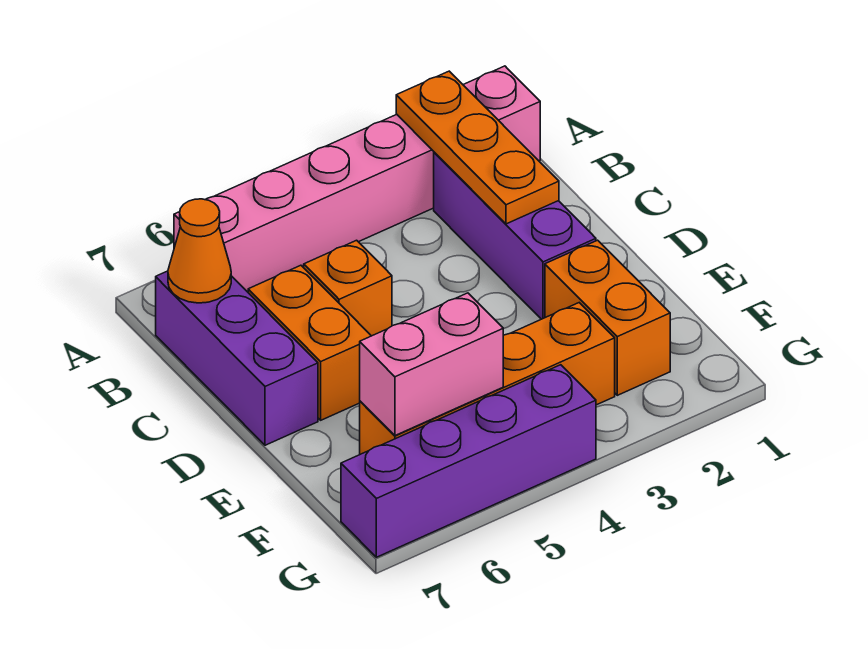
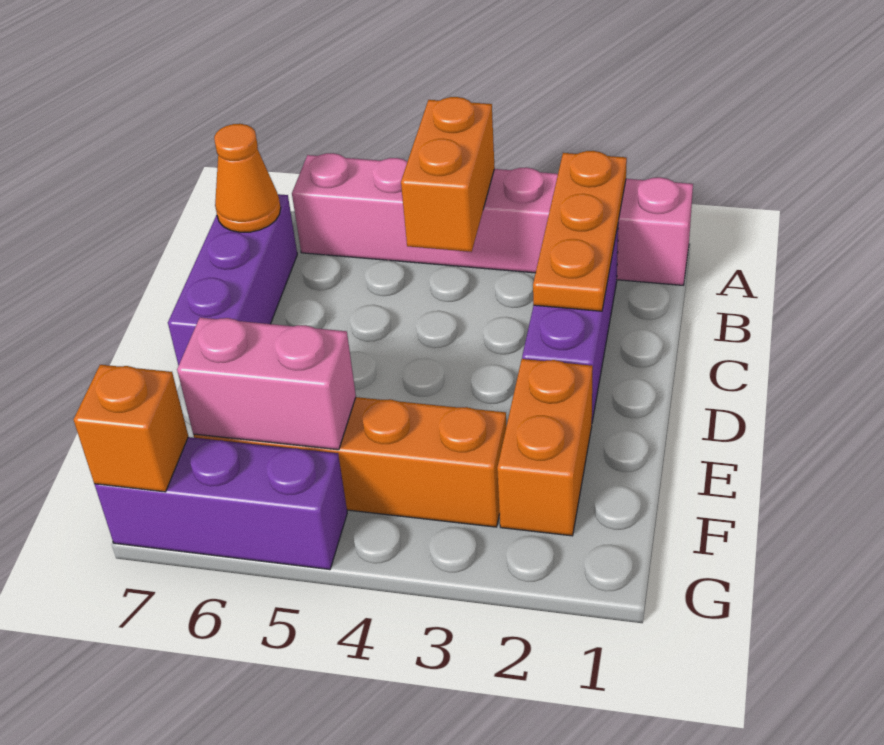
orange 1x1 brick [304,240,392,336] -> orange 1x1 brick moved to [74,365,188,492]
orange 1x2 brick [248,265,371,420] -> orange 1x2 brick moved to [401,97,495,252]
purple 1x4 brick [341,365,596,557] -> purple 1x3 brick [95,437,347,570]

